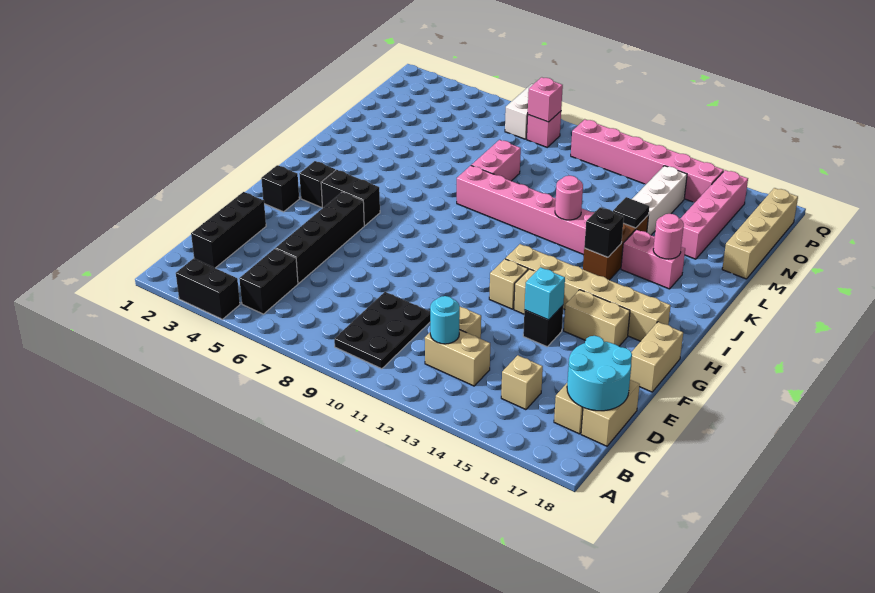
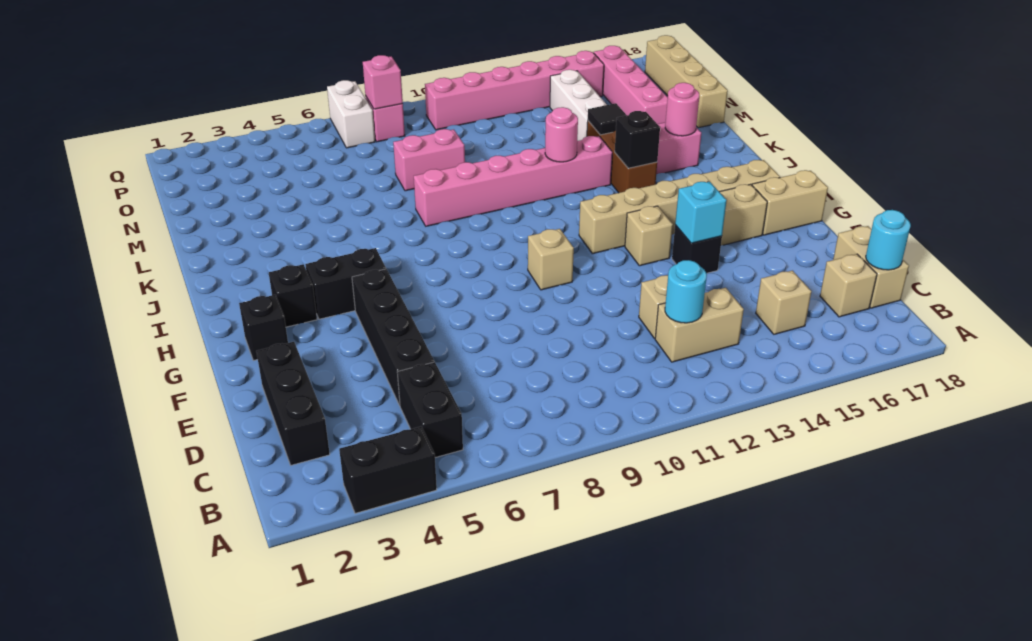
black 2x3 plate [334,292,430,369] -> none
cyan 2x2 round brick [567,336,632,411] -> cyan 1x1 round brick [866,210,911,270]
tan 1x2 brick [630,322,683,392] -> tan 1x2 brick turned to [752,170,828,235]
tan 1x1 brick [489,259,528,309] -> tan 1x1 brick moved to [528,229,574,290]
pink 1x2 brick [471,140,521,181] -> pink 1x2 brick turned to [393,129,465,191]

